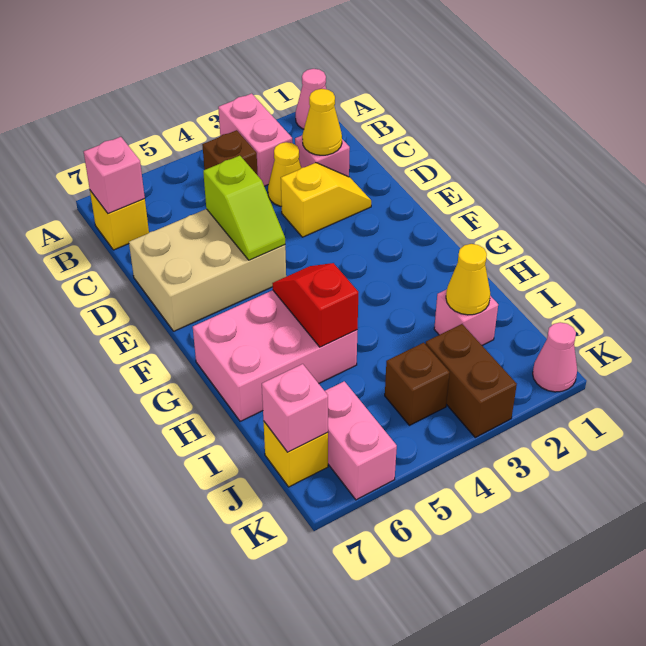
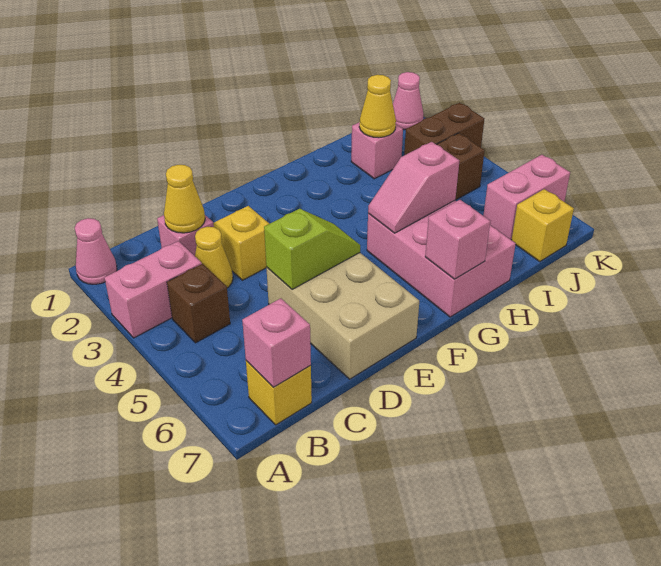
red 1x2 slope [272,263,358,347] -> pink 1x2 slope [368,142,459,233]
pink 1x1 brick [262,364,328,452] -> pink 1x1 brick moved to [425,200,490,279]

